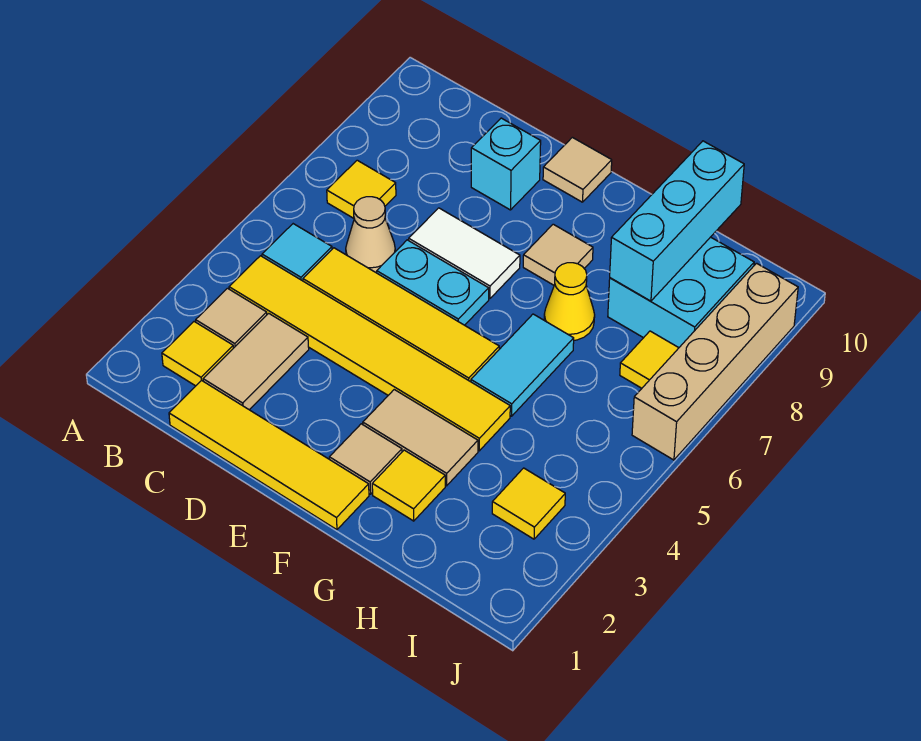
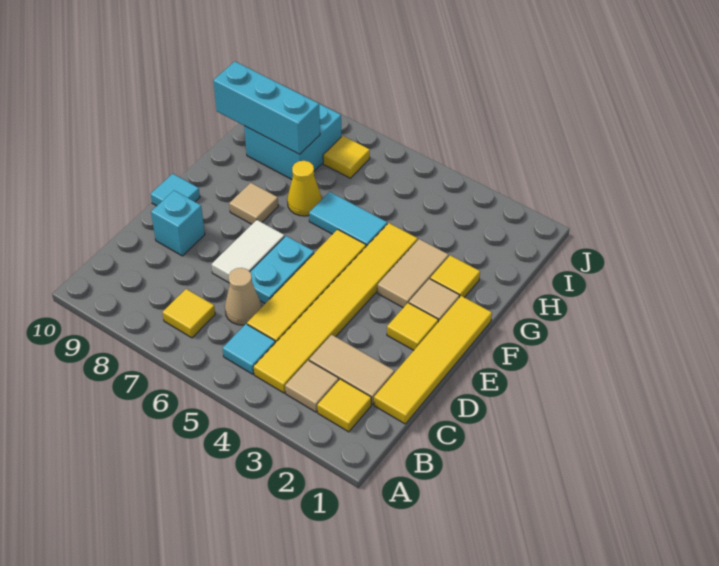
tan 1x1 tile [543,137,612,202] -> cyan 1x1 tile [151,174,200,206]
yellow 1x1 tile [492,468,565,539] -> yellow 1x1 tile moved to [387,303,438,350]
tan 1x4 brick [632,263,798,460] -> none

